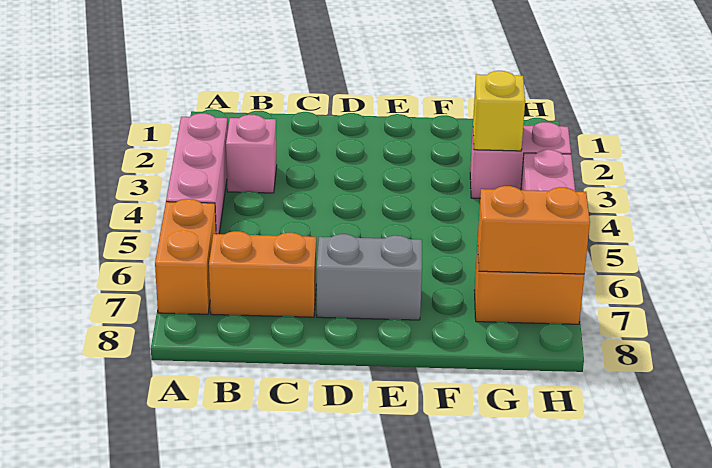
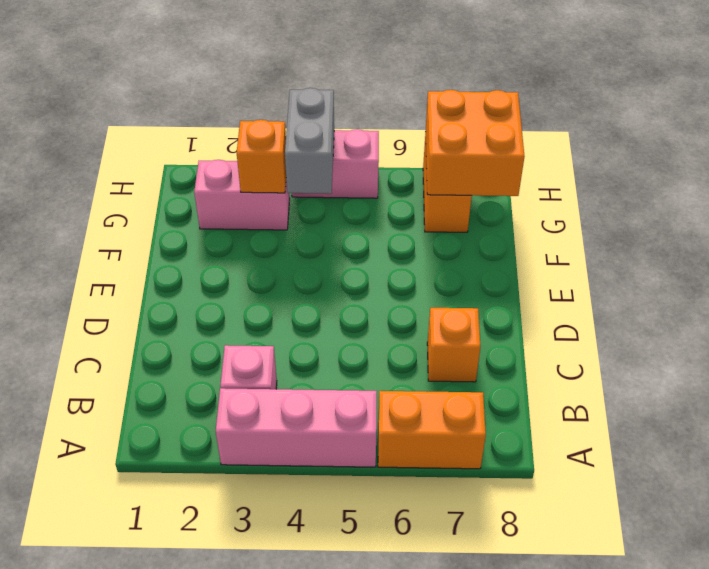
orange 1x2 brick [209,231,316,317] -> orange 1x1 brick [427,308,481,382]
grey 1x2 brick [317,234,422,320] -> grey 1x2 brick moved to [285,88,334,194]
pink 1x2 brick [470,122,571,198] -> pink 1x2 brick turned to [194,160,290,230]
yellow 1x1 brick [473,71,525,151] -> orange 1x1 brick [237,120,286,193]
orange 1x2 brick [478,186,590,274] -> orange 2x2 brick [425,90,525,196]

